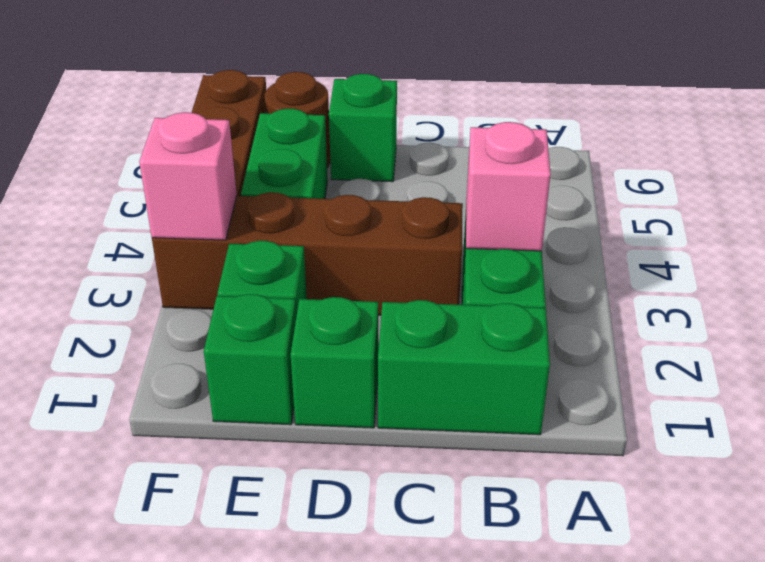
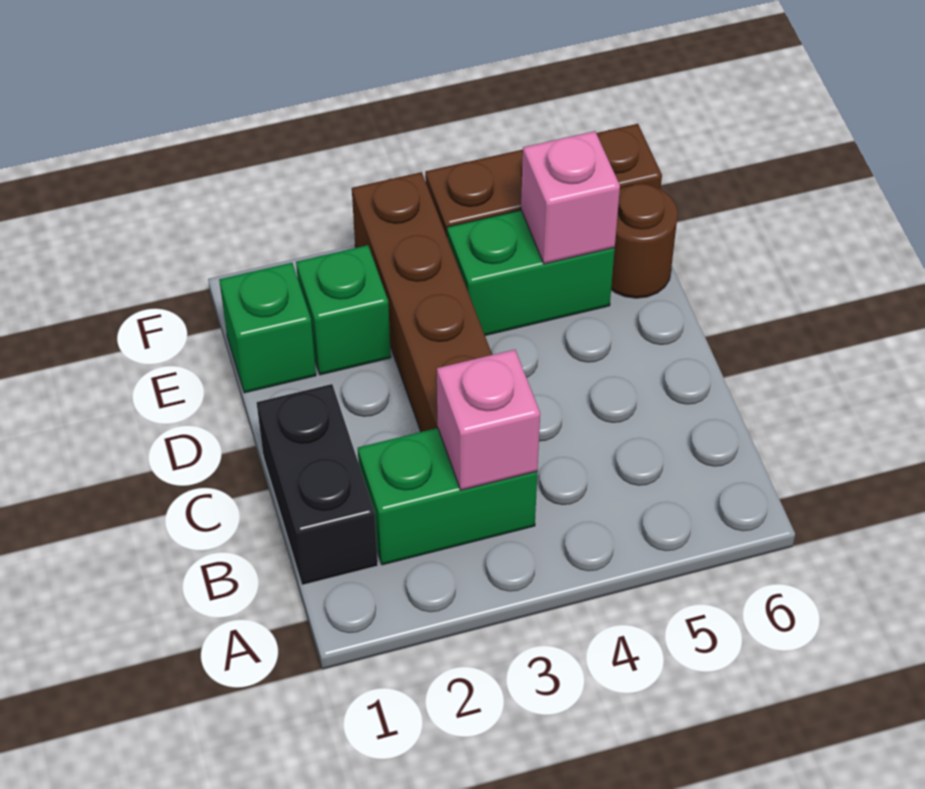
green 1x2 brick [378,300,550,435] -> black 1x2 brick [256,384,378,585]
green 1x1 brick [290,297,379,428] -> none
green 1x1 brick [329,74,397,182] -> none
pink 1x1 brick [139,112,237,240] -> pink 1x1 brick moved to [521,131,620,264]

